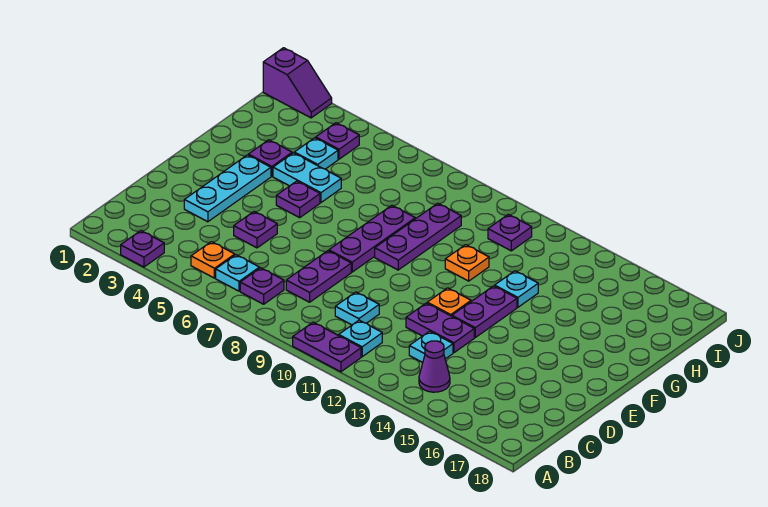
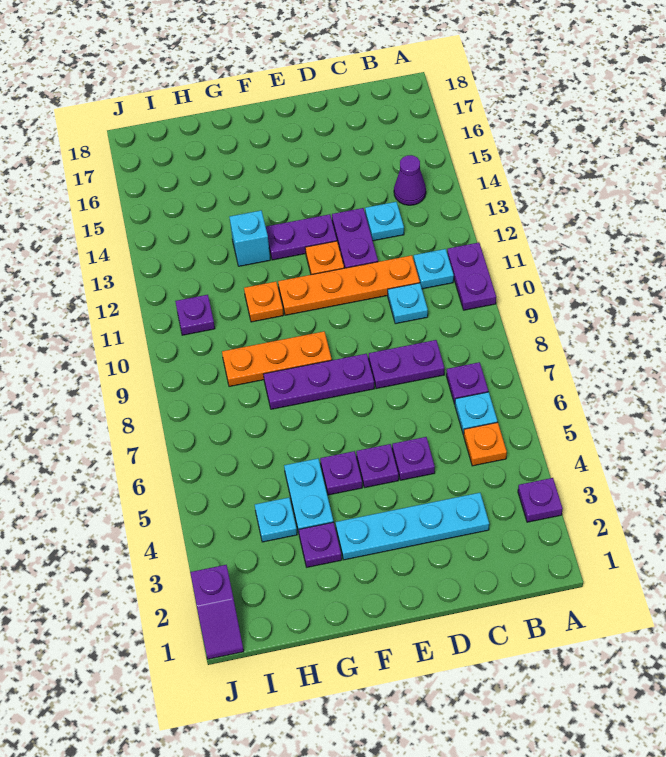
none -> orange 1x4 plate [278,255,420,315]
cyan 1x3 plate [184,155,271,222] -> cyan 1x4 plate [336,493,489,560]
purple 1x3 plate [375,203,461,270] -> orange 1x3 plate [222,331,332,387]
cyan 1x1 plate [495,271,538,307] -> cyan 1x1 brick [229,211,270,266]
purple 1x1 plate [316,123,359,159] -> purple 1x1 plate moved to [356,444,399,488]
purple 1x2 slope [263,48,332,118] -> purple 1x2 slope turned to [190,565,244,659]

